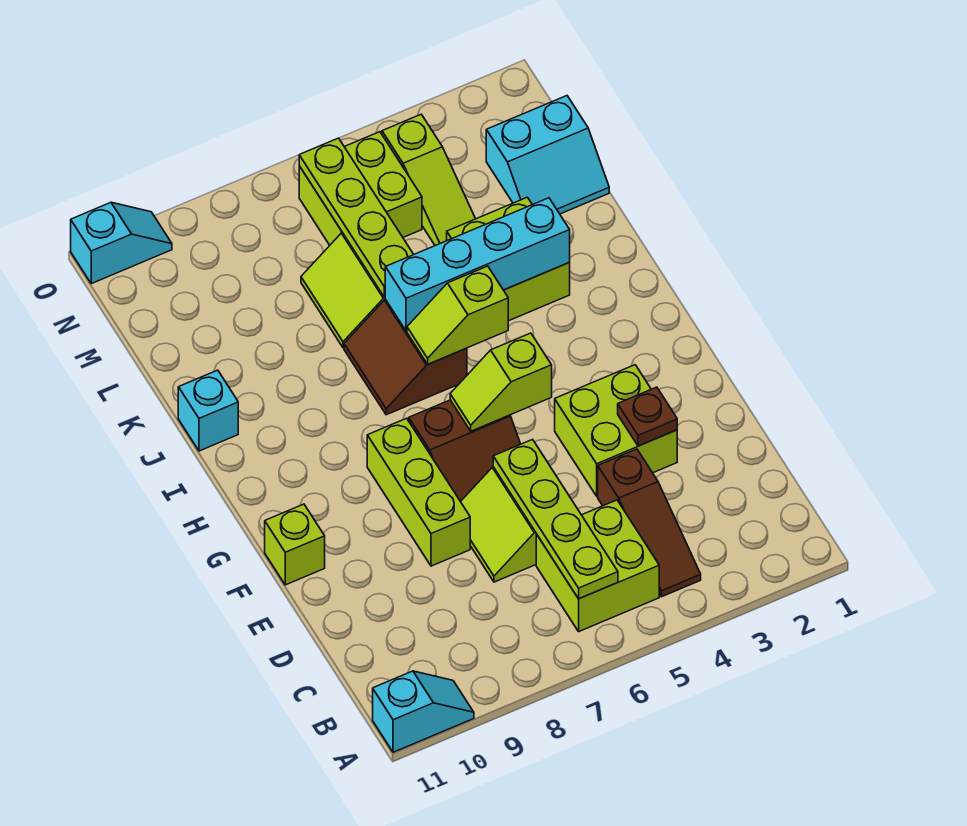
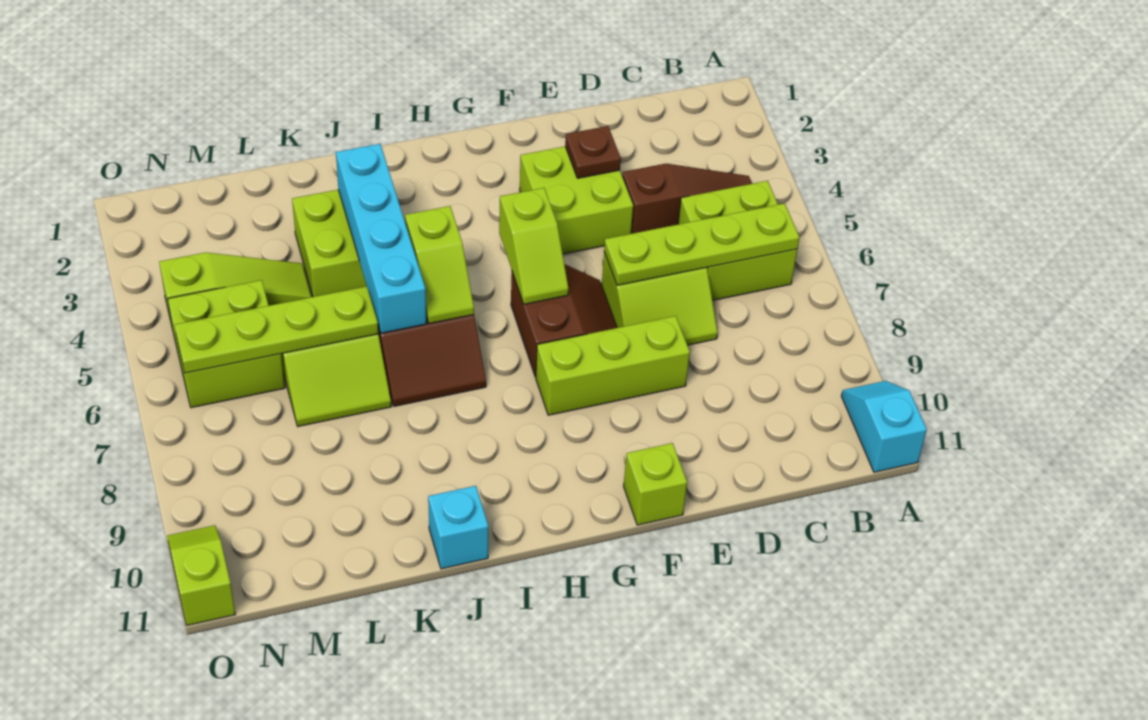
cyan 2x2 slope [486,96,609,214] -> none
cyan 1x2 slope [71,202,172,284] -> lime 1x2 slope [167,525,235,626]

